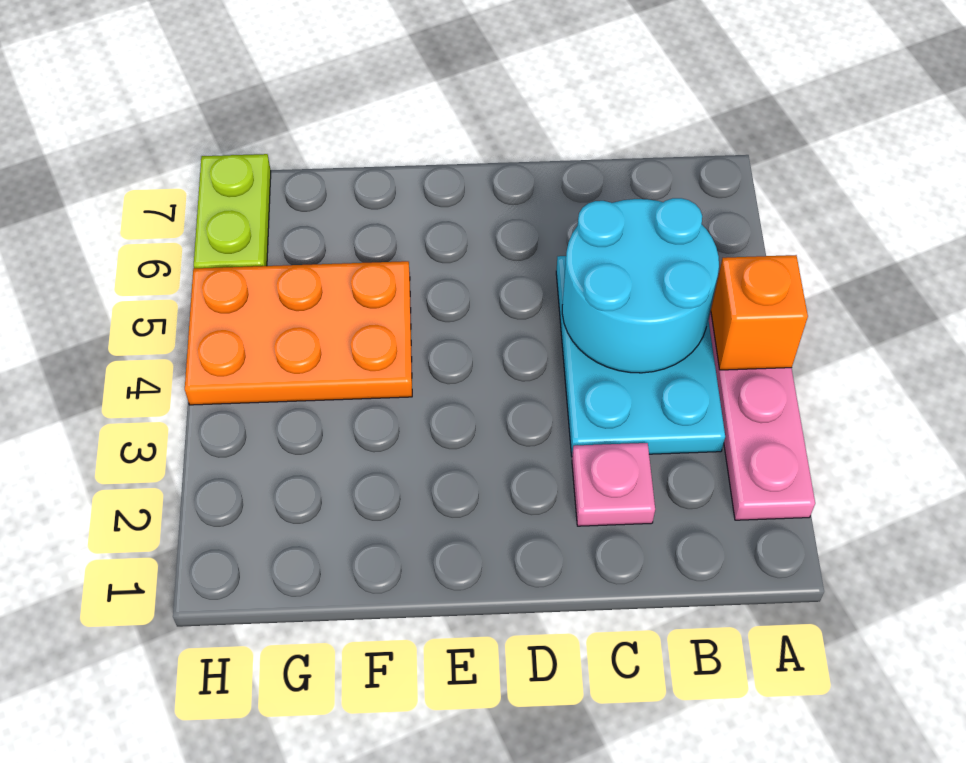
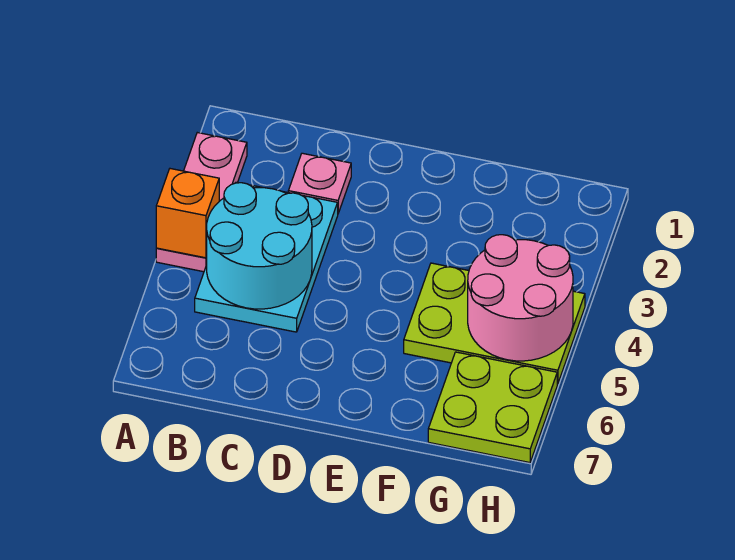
orange 2x3 plate [185,261,412,405] -> lime 2x3 plate [404,263,585,384]
none -> pink 2x2 round brick [468,235,573,361]
lime 1x2 plate [194,154,271,268] -> lime 2x2 plate [428,352,557,463]

